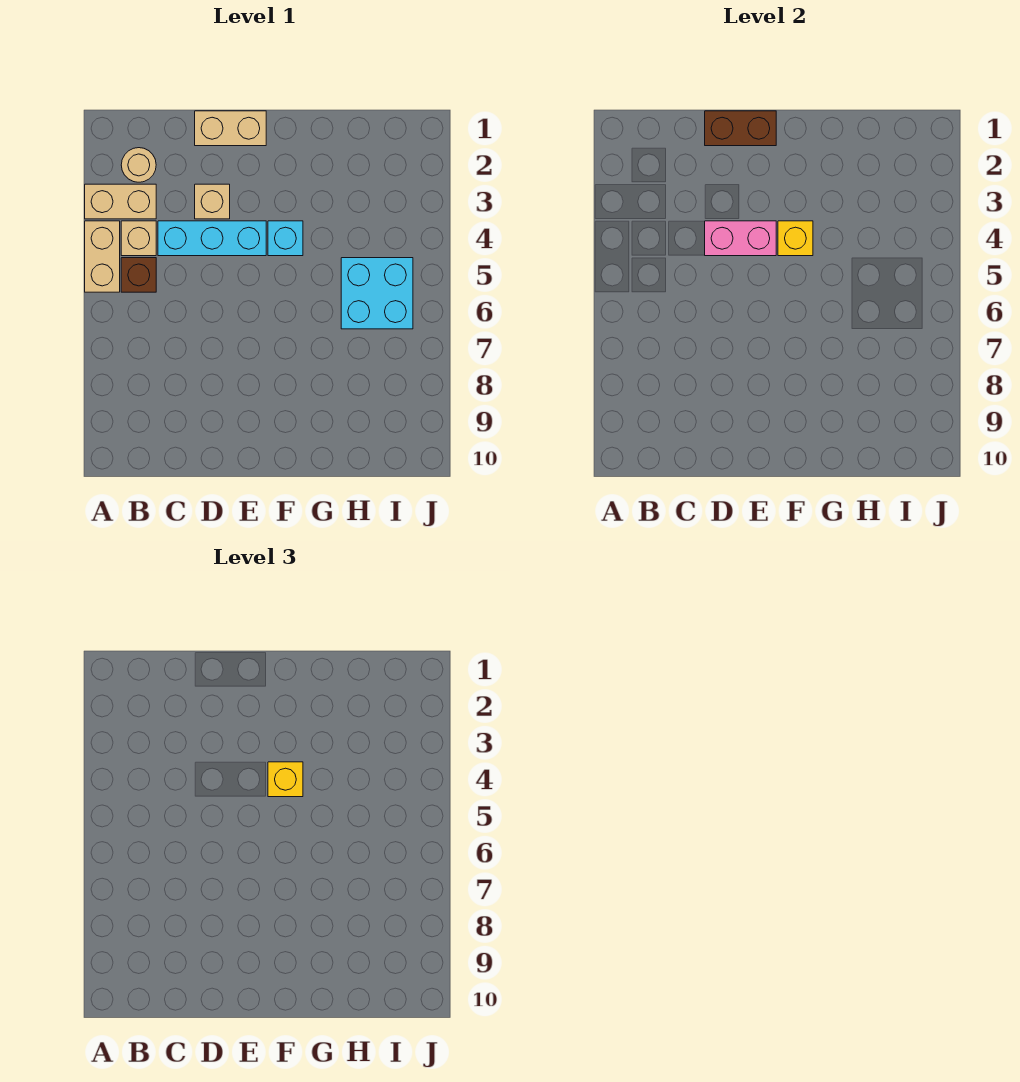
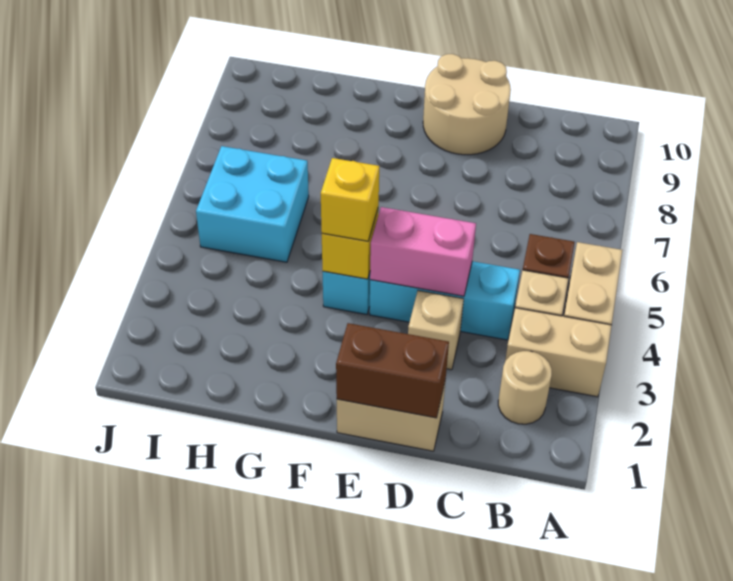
none -> tan 2x2 round brick [423,54,511,155]

